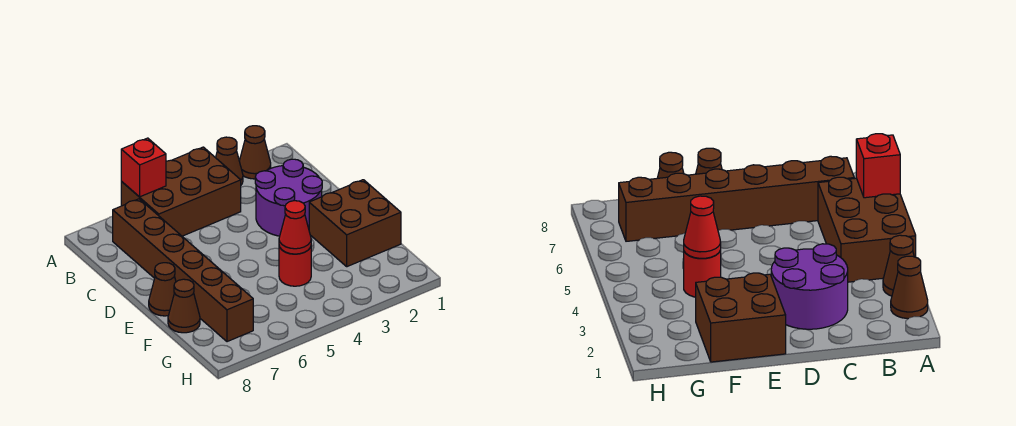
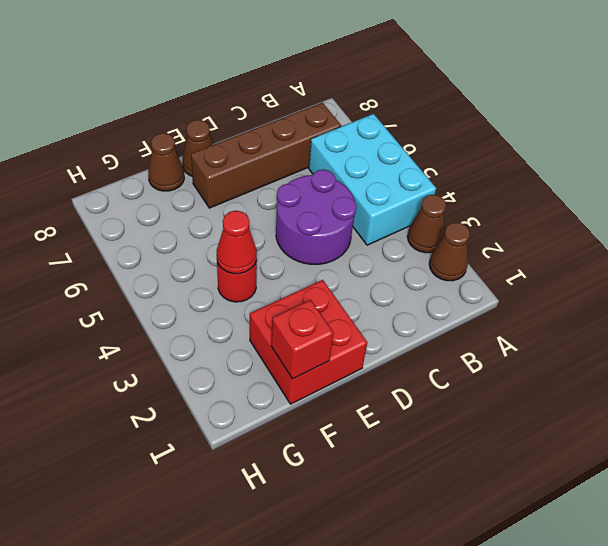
brown 2x3 brick [121,147,241,236] -> cyan 2x3 brick [309,114,436,245]
red 1x1 brick [121,138,166,197] -> red 1x1 brick moved to [271,300,333,379]
brown 1x6 brick [113,199,253,342] -> brown 1x4 brick [191,103,341,208]
purple 2x2 round brick [255,159,322,236] -> purple 2x2 round brick moved to [276,169,357,264]
brown 2x2 brick [309,180,401,267] -> red 2x2 brick [250,280,367,404]

